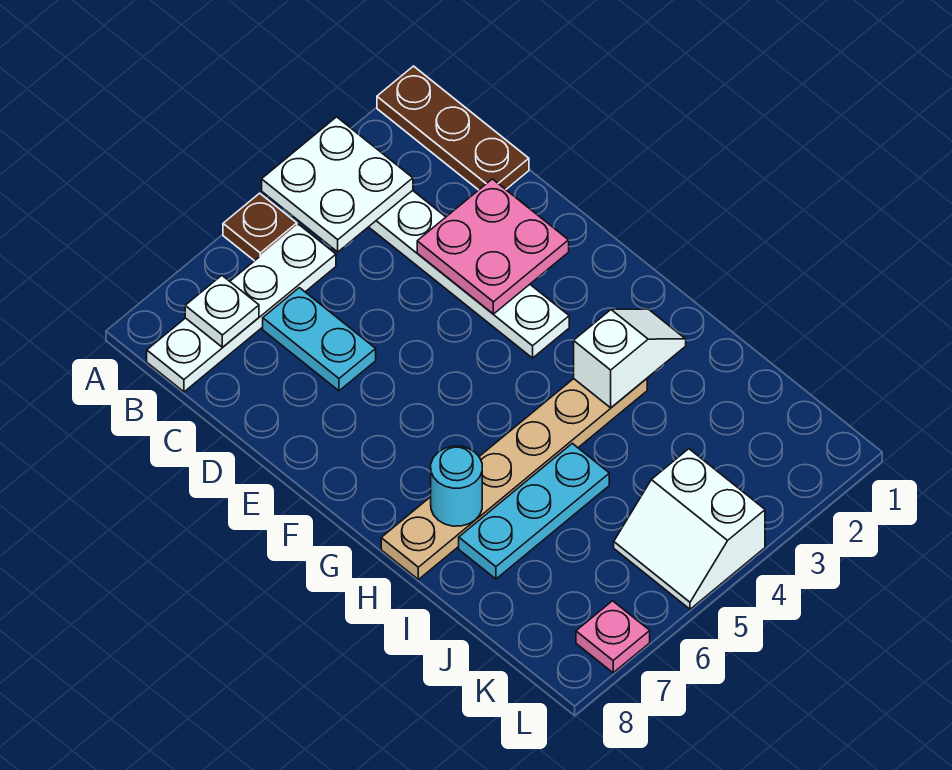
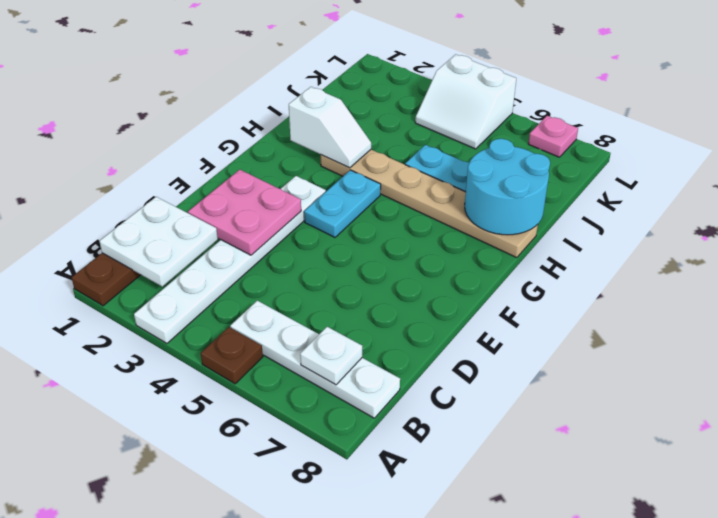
white 2x2 plate [262,117,413,252] -> white 2x2 plate moved to [99,197,218,287]
cyan 1x2 plate [263,288,376,391] -> cyan 1x2 plate moved to [304,170,381,237]
white 1x2 slope [574,309,686,408] -> white 1x2 slope turned to [289,87,371,168]
cyan 1x1 round brick [431,446,482,526] -> cyan 2x2 round brick [465,139,550,235]
white 2x2 slope [614,449,765,609] -> white 2x2 slope turned to [415,54,516,149]

